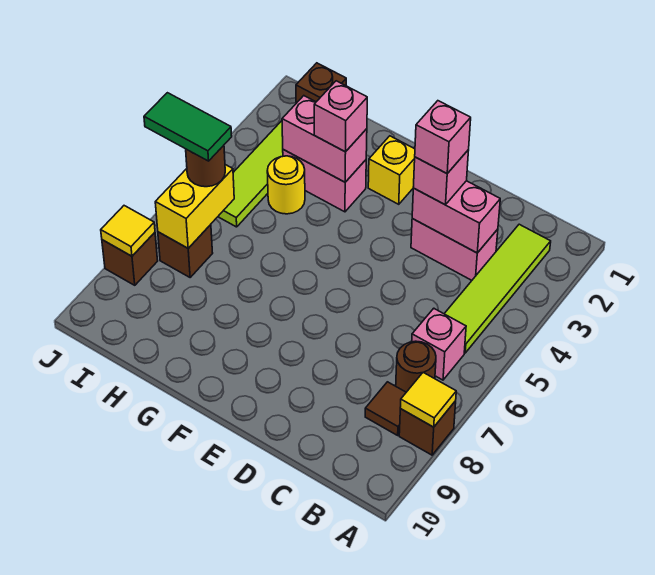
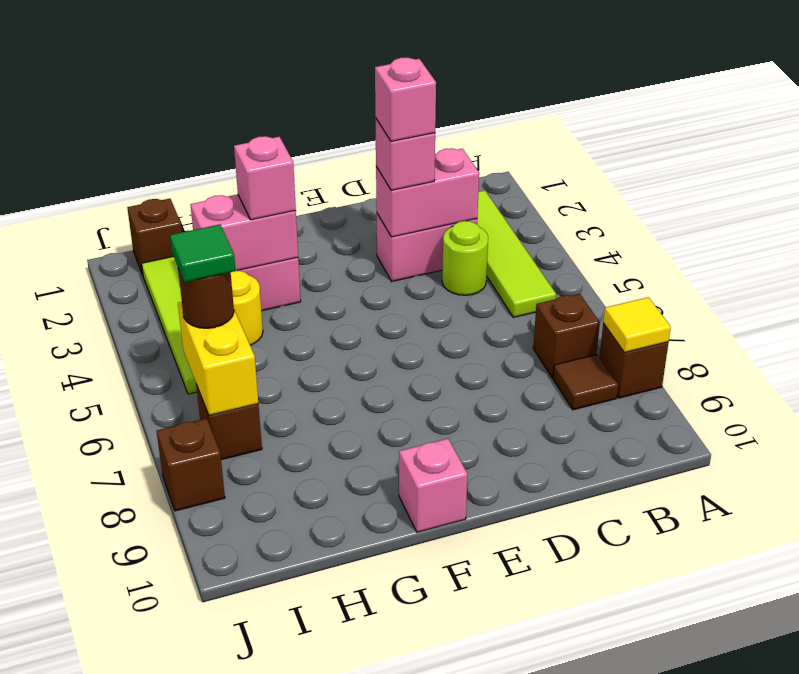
pink 1x1 brick [412,308,466,380] -> pink 1x1 brick moved to [399,439,468,532]
brown 1x1 round brick [396,341,436,392] -> brown 1x1 brick [533,294,600,378]
none -> lime 1x1 round brick [442,221,488,295]
yellow 1x1 brick [368,136,415,204] -> none
green 1x2 tile [144,93,232,161] -> green 1x1 tile [170,225,236,282]
yellow 1x1 tile [101,206,155,256] -> none

